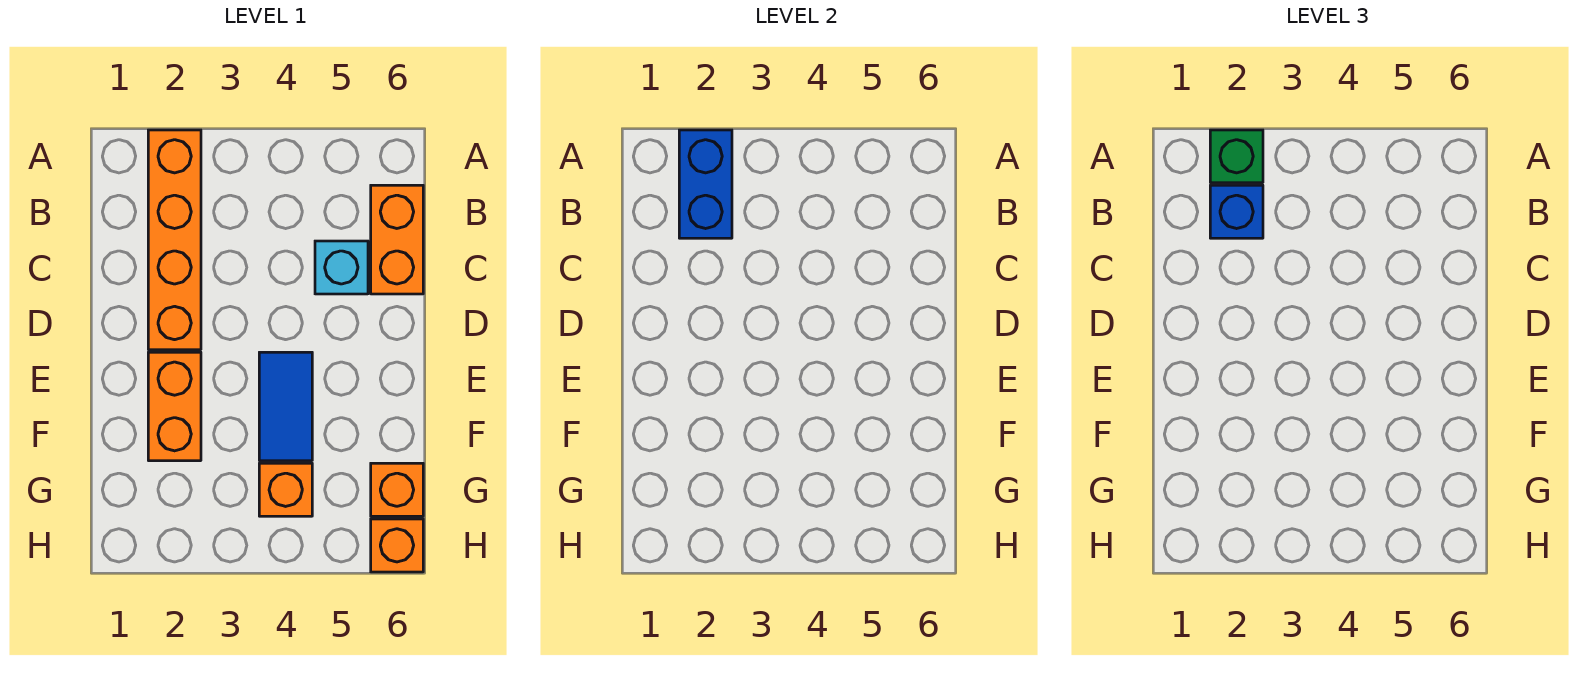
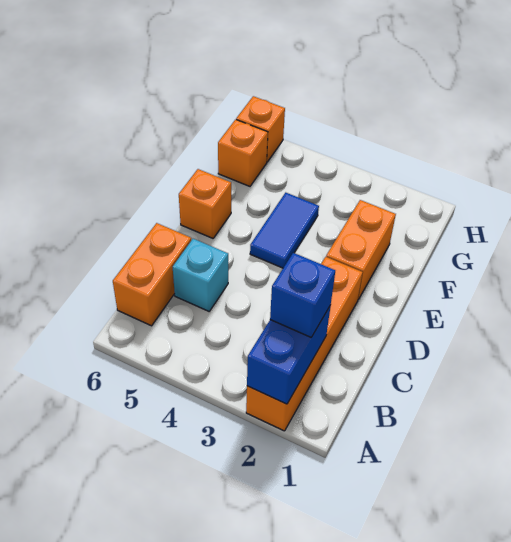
green 1x1 brick [1210,130,1263,183] -> none
orange 1x1 brick [259,463,312,516] -> orange 1x1 brick moved to [179,169,231,238]

